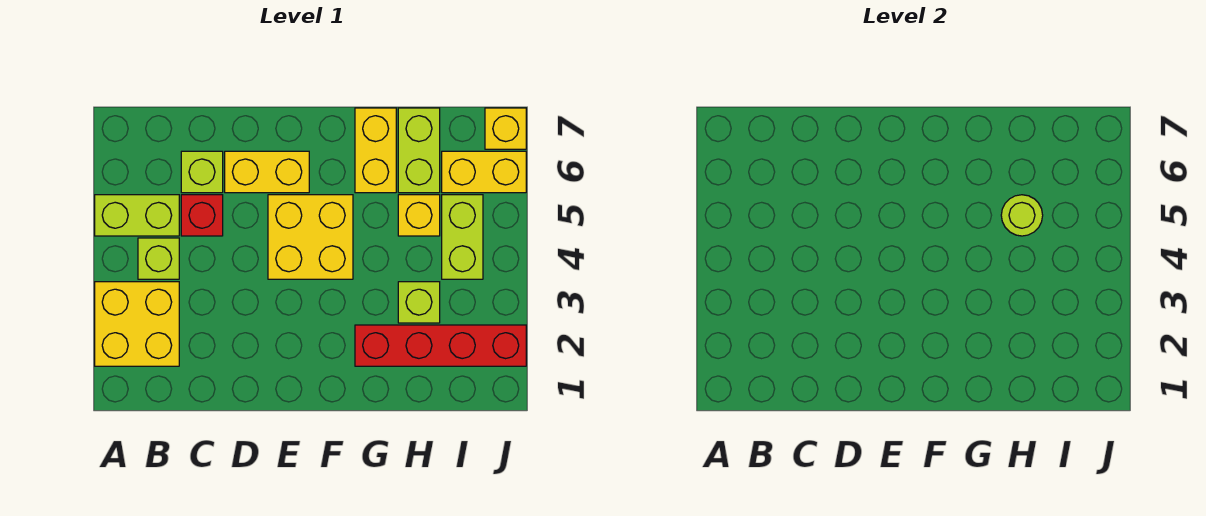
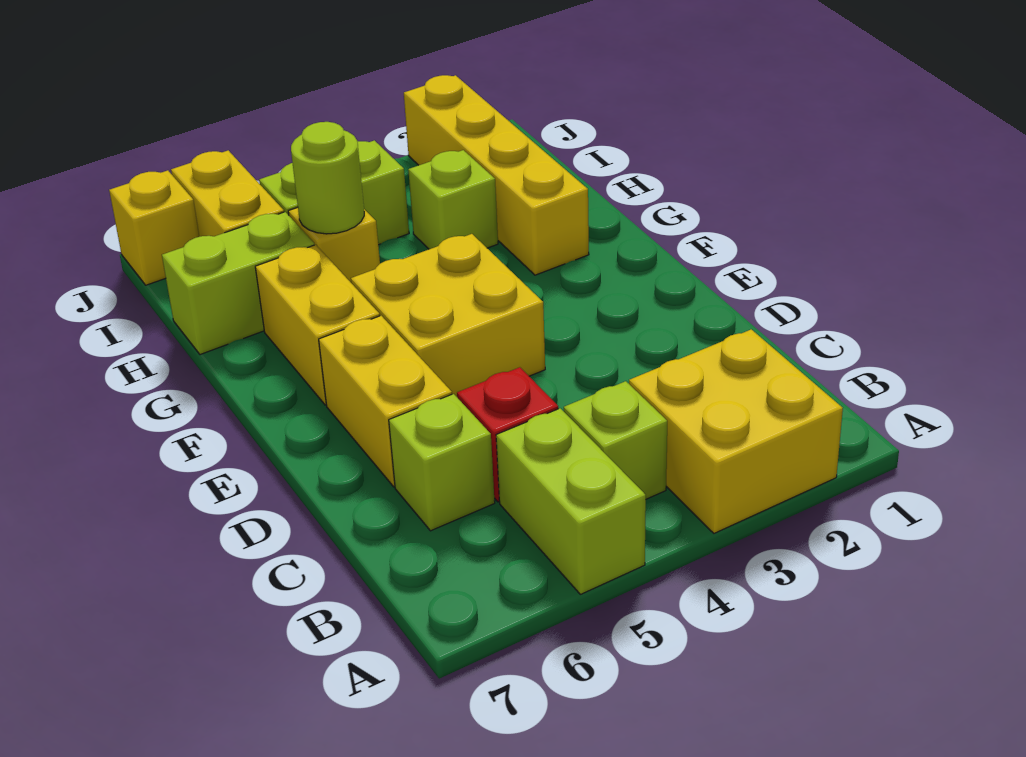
red 1x4 brick [355,325,526,366] -> yellow 1x4 brick [404,75,589,275]
yellow 1x2 brick [355,108,396,193] -> yellow 1x2 brick turned to [255,245,380,405]

